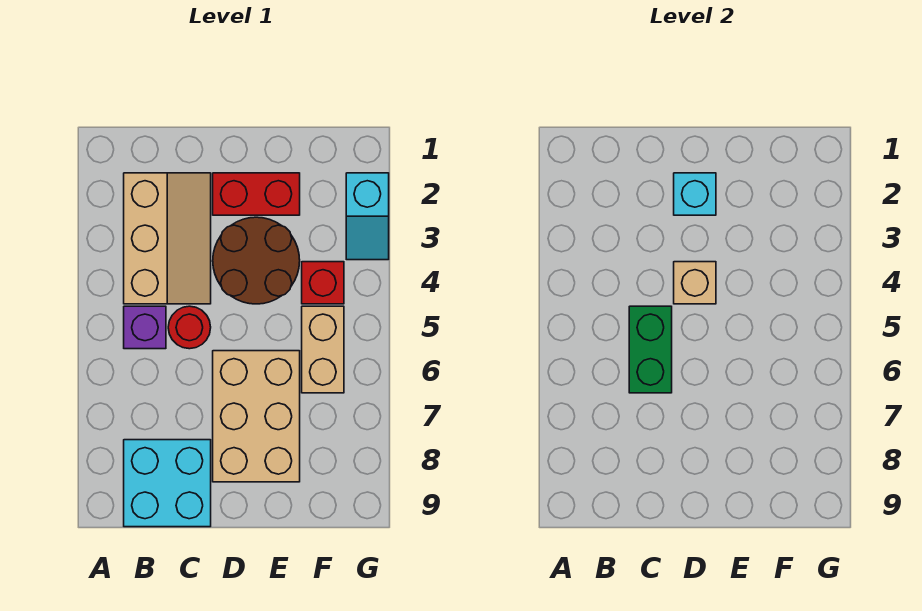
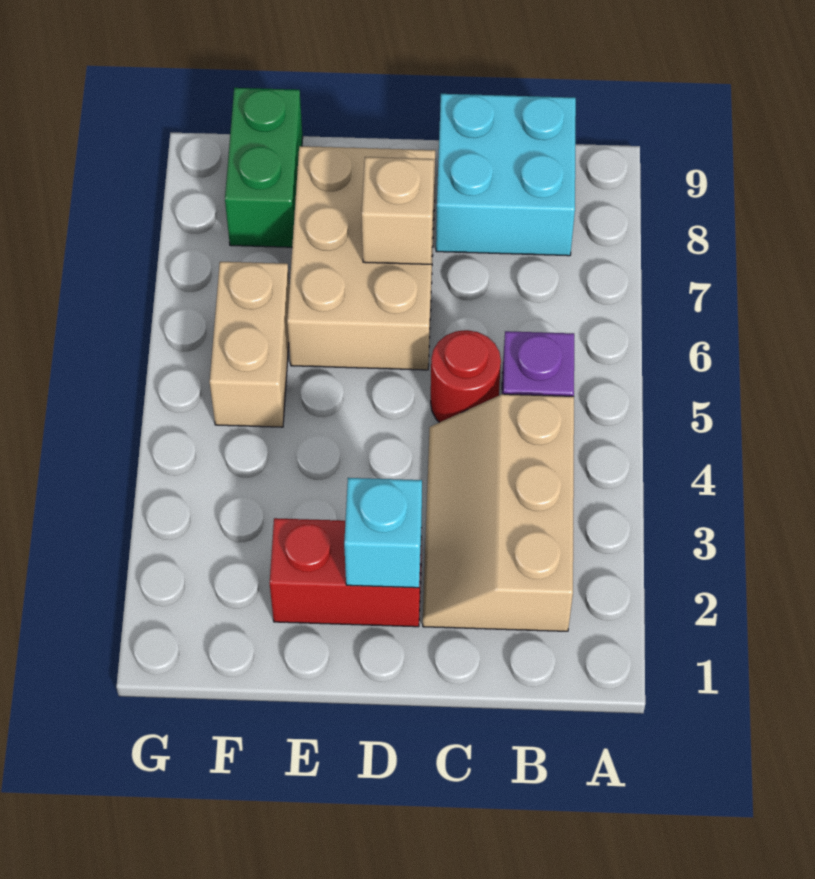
green 1x2 brick [629,306,672,393] -> green 1x2 brick moved to [225,88,303,247]
brown 2x2 round brick [213,217,300,304] -> none
tan 1x1 brick [674,262,716,304] -> tan 1x1 brick moved to [362,157,434,264]
red 1x1 brick [302,262,344,304] -> none
cyan 1x2 slope [346,173,389,260] -> none

